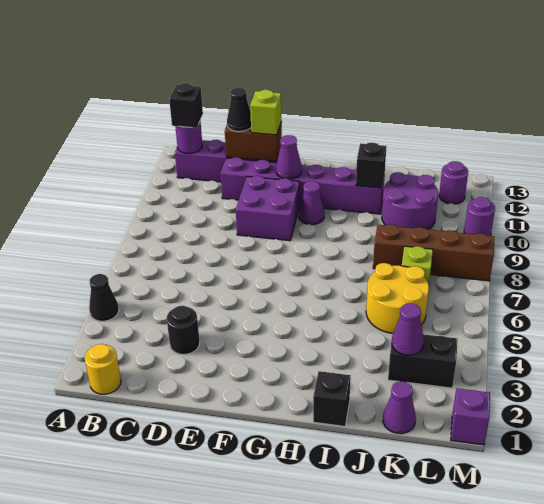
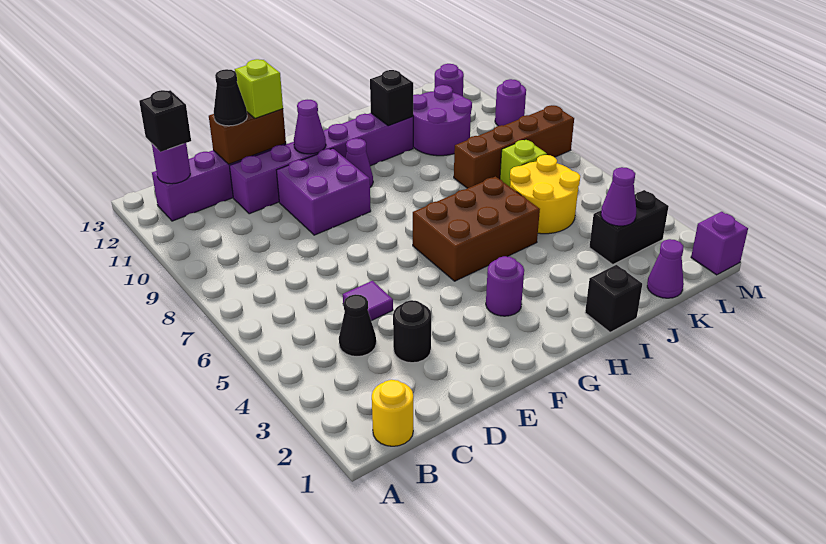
black 1x1 cone [89,274,119,321] -> black 1x1 cone moved to [339,294,376,357]
none -> purple 1x1 tile [343,281,393,321]
none -> purple 1x1 round brick [486,256,524,316]
none -> brown 2x3 brick [413,177,540,281]

